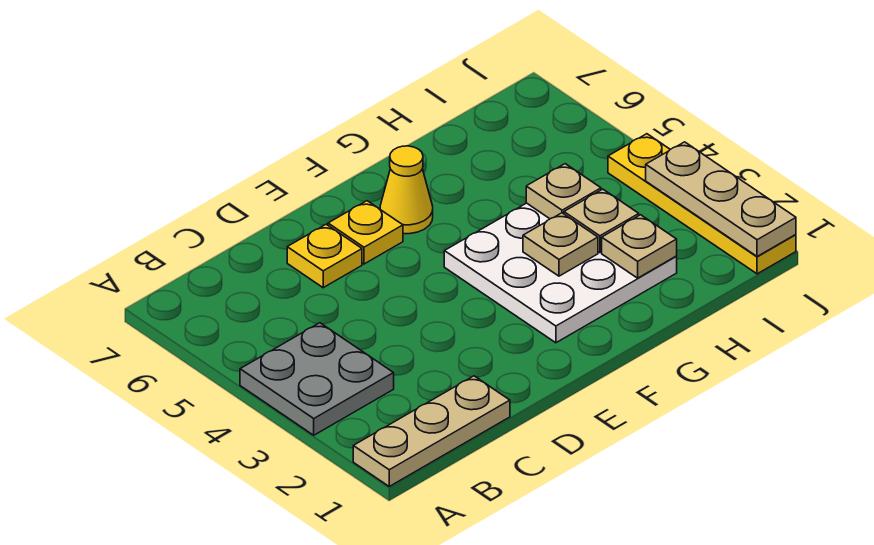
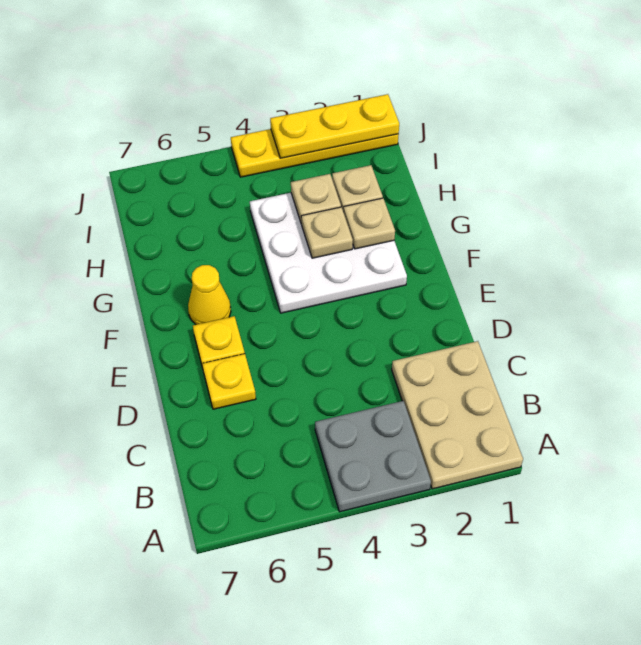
tan 1x3 plate [353,376,510,486] -> tan 2x3 plate [392,341,523,489]
tan 1x1 plate [526,164,601,219] -> tan 1x1 plate moved to [344,198,395,249]
tan 1x3 plate [646,142,796,256] -> yellow 1x3 plate [270,94,399,158]

